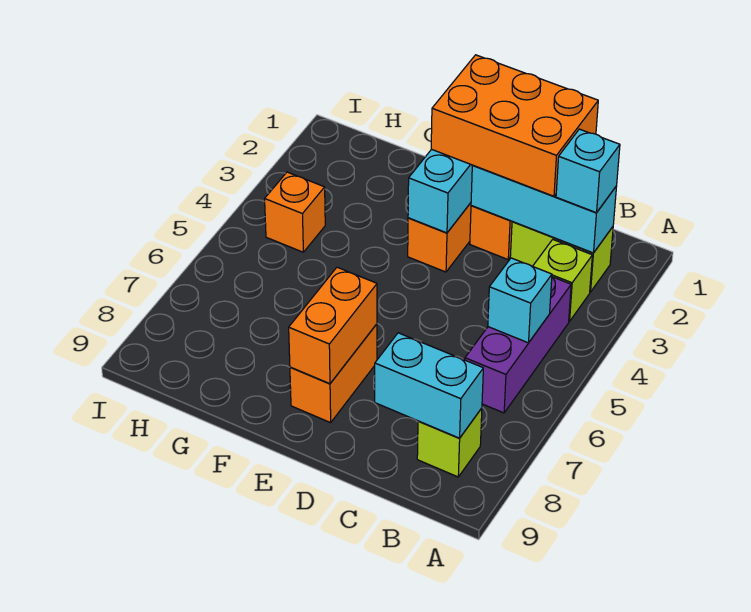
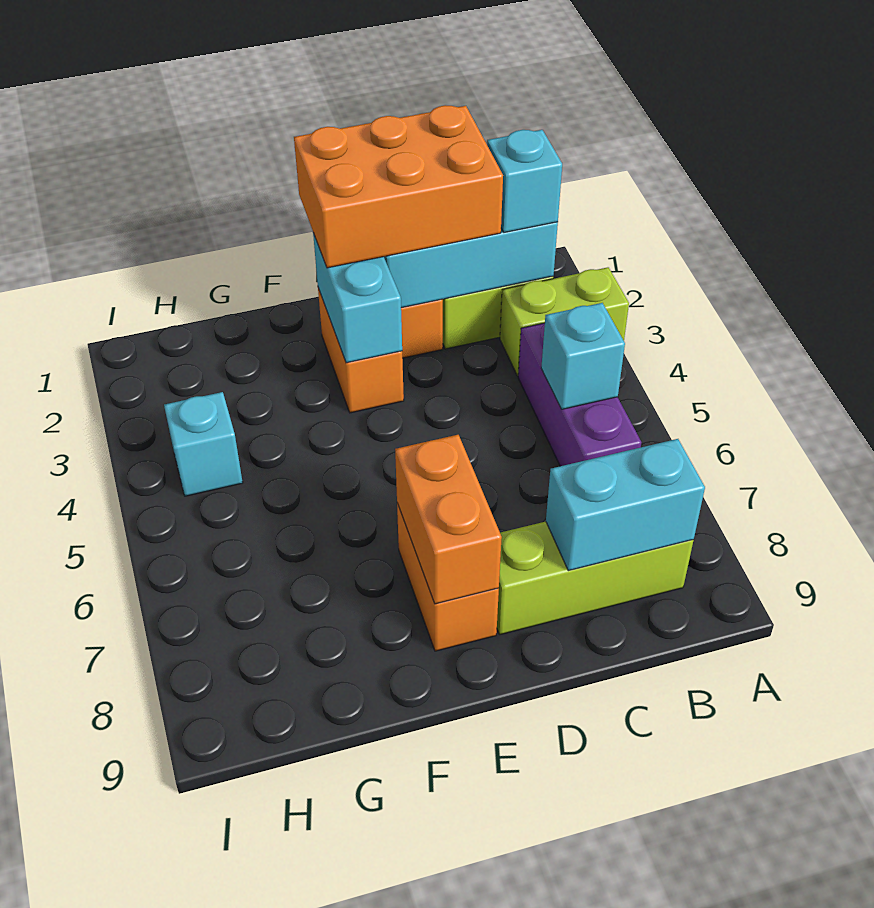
lime 1x1 brick [533,240,592,321] -> lime 1x2 brick [500,267,629,376]
lime 1x1 brick [417,408,482,477] -> lime 1x3 brick [497,522,694,635]
orange 1x1 brick [265,172,325,252] -> cyan 1x1 brick [164,392,243,496]

